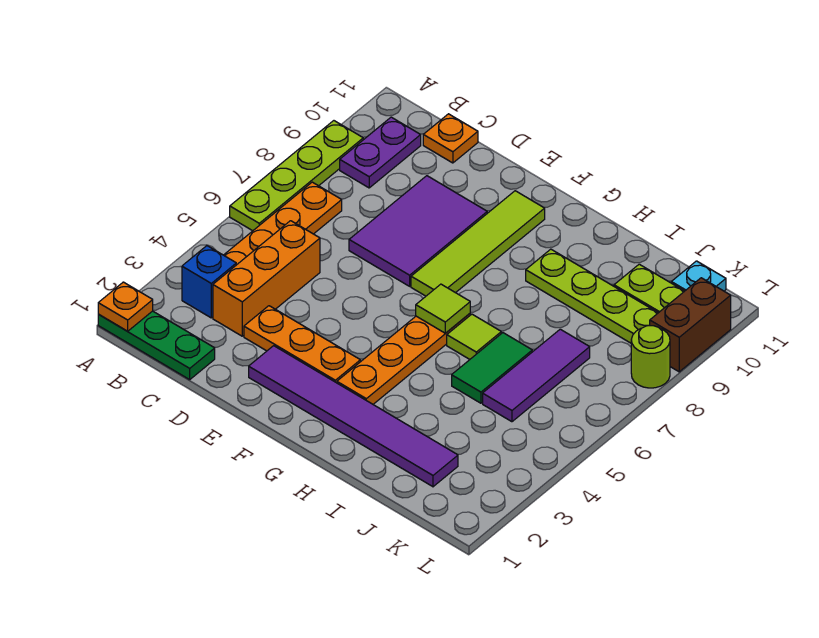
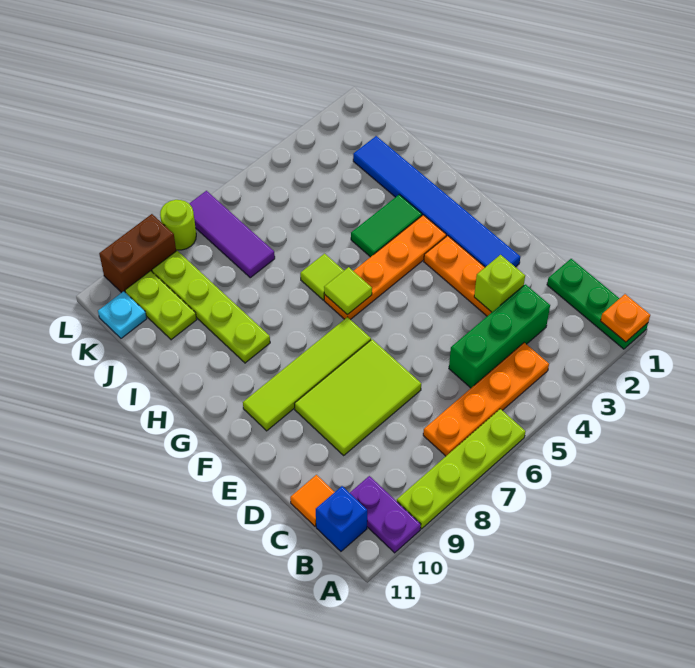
blue 1x1 brick [182,246,236,318] -> blue 1x1 brick moved to [316,486,367,551]
purple 1x2 plate [340,117,421,188] -> purple 1x2 plate turned to [350,476,421,553]
orange 1x3 brick [213,221,320,336] -> green 1x3 brick [449,284,550,388]
orange 1x1 plate [423,114,478,163] -> orange 1x1 tile [290,475,334,526]
none -> lime 1x1 brick [474,255,525,312]
purple 2x3 tile [349,176,487,286] -> lime 2x3 tile [295,339,421,455]
purple 1x6 tile [249,346,458,487] -> blue 1x6 tile [353,136,520,267]
green 1x2 tile [452,333,532,403] -> green 1x2 tile moved to [351,195,422,257]
purple 1x3 tile [483,329,590,422] -> purple 1x3 tile turned to [189,191,275,278]

